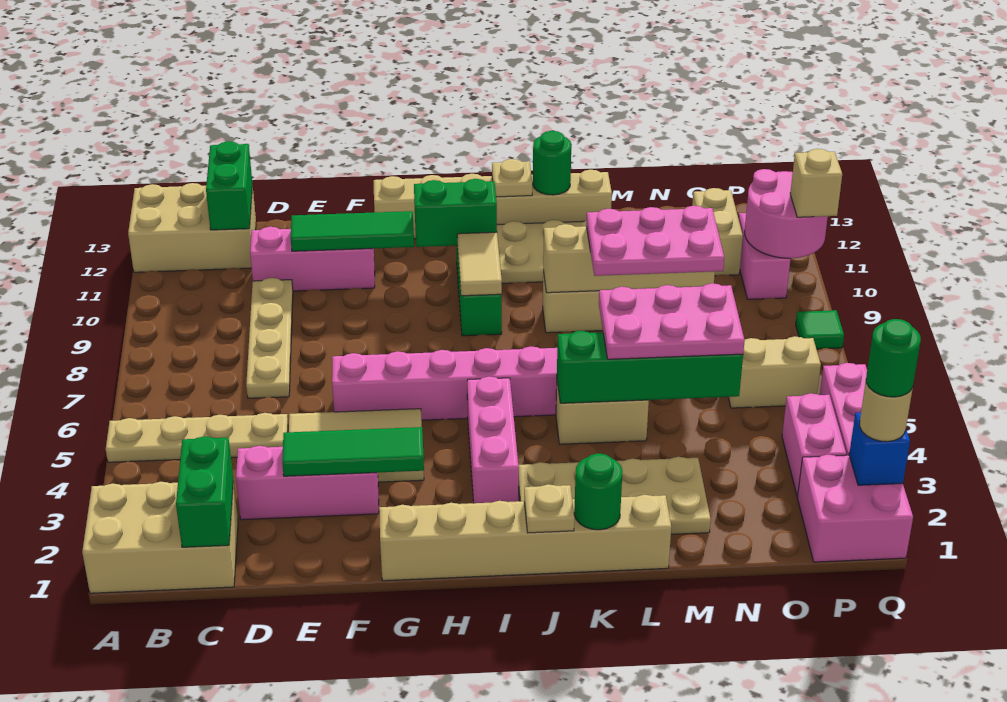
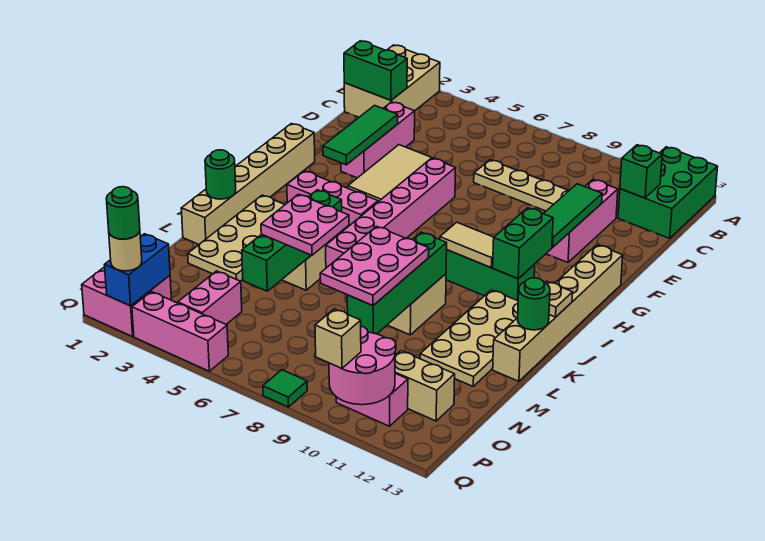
tan 1x4 plate [106,413,288,462] -> none
tan 2x3 brick [128,183,256,272] -> green 2x3 brick [618,147,718,238]
green 1x2 brick [206,141,252,230] -> green 1x1 brick [620,145,662,198]
tan 1x1 plate [524,484,574,533] -> none
tan 1x4 brick [543,224,715,293] -> green 1x4 brick [347,232,447,334]
pink 2x3 plate [599,283,745,359] -> pink 2x2 plate [261,194,349,255]
tan 1x2 brick [728,336,821,408] -> none
pink 1x2 brick [782,393,846,496] -> pink 1x2 brick turned to [178,271,242,324]
blue 1x1 brick [849,412,910,485] -> blue 1x2 brick [104,234,170,306]

